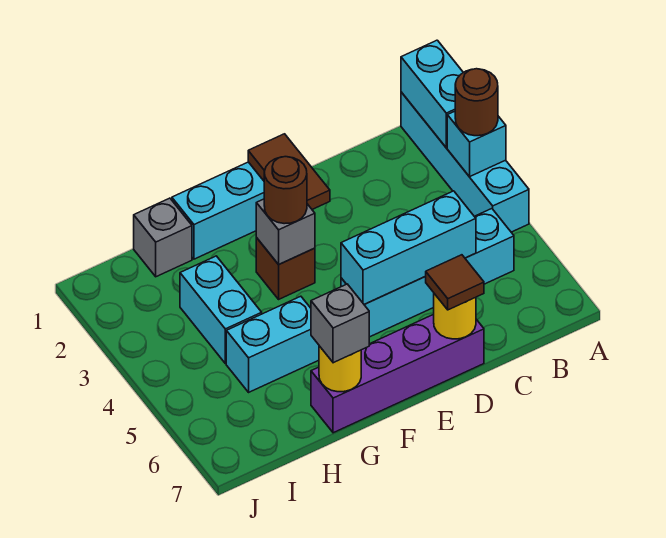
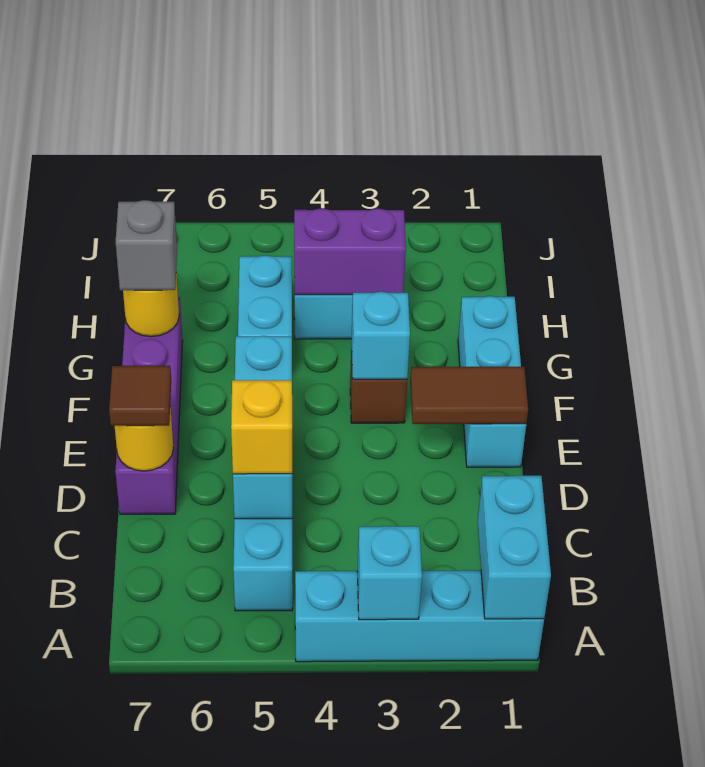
cyan 1x2 brick [401,40,463,148] -> cyan 1x2 brick turned to [478,476,551,619]
brown 1x1 round brick [455,69,498,136] -> none
none -> yellow 1x1 brick [231,380,292,474]
grey 1x1 brick [256,199,315,265] -> cyan 1x1 brick [351,292,410,379]
brown 1x1 round brick [264,157,307,224] -> none
grey 1x1 brick [134,198,192,277] -> none
none -> purple 1x2 brick [294,208,406,295]

